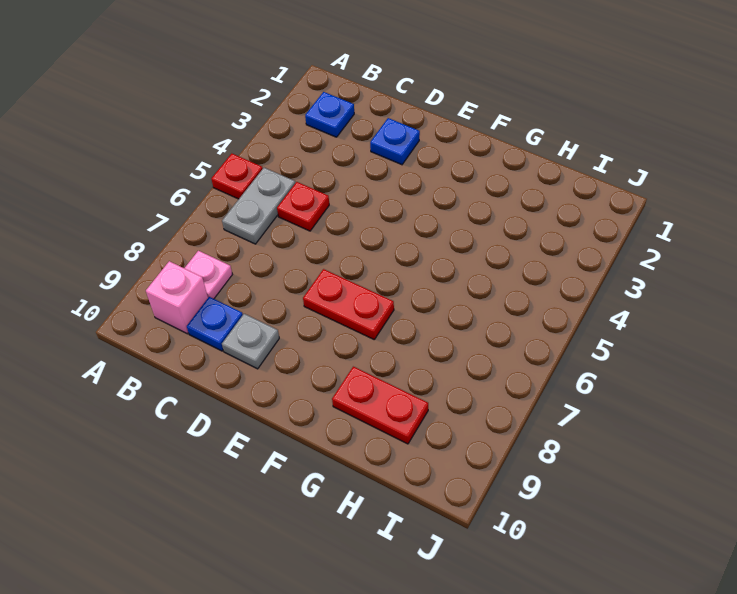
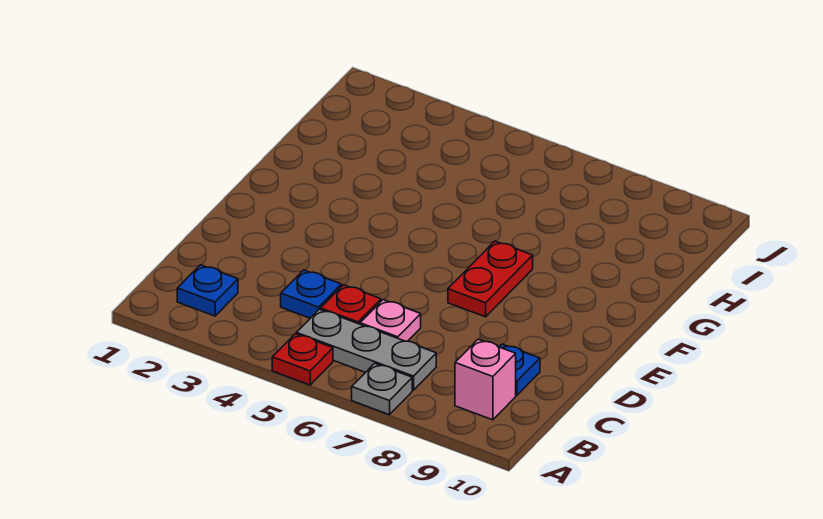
grey 1x2 plate [222,168,295,244] -> grey 1x3 plate [296,309,436,390]
pink 1x1 plate [185,251,232,299] -> pink 1x1 plate moved to [360,300,421,341]
blue 1x1 plate [370,118,420,165] -> blue 1x1 plate moved to [281,270,341,318]
grey 1x1 plate [222,314,279,369] -> grey 1x1 plate moved to [352,363,412,415]
red 1x2 plate [332,367,428,444] -> none

